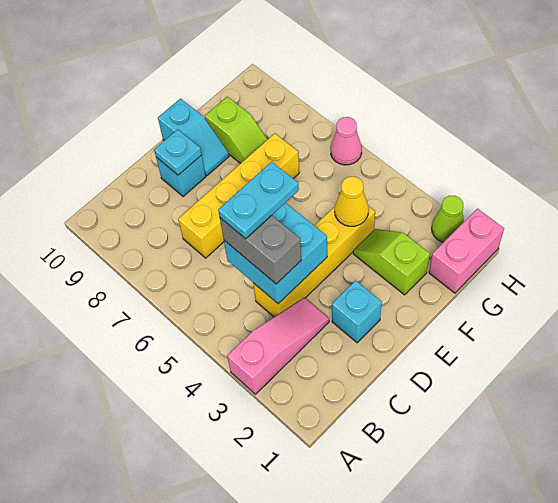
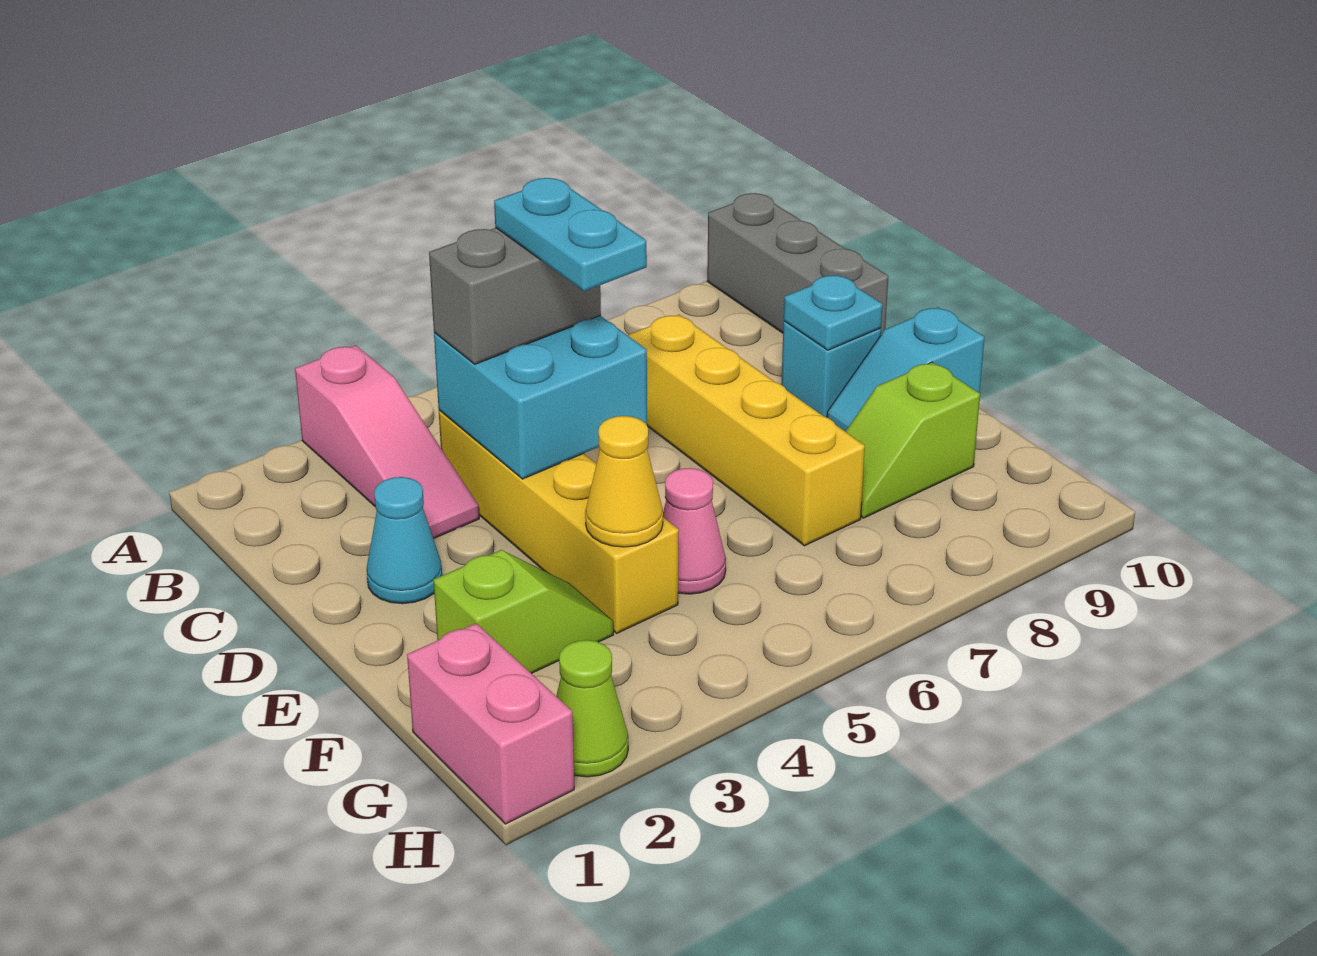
none -> grey 1x3 brick [707,193,888,334]
cyan 1x1 brick [332,280,382,343] -> cyan 1x1 cone [367,477,442,604]
pink 1x1 cone [331,117,362,165] -> pink 1x1 cone moved to [663,468,726,594]

